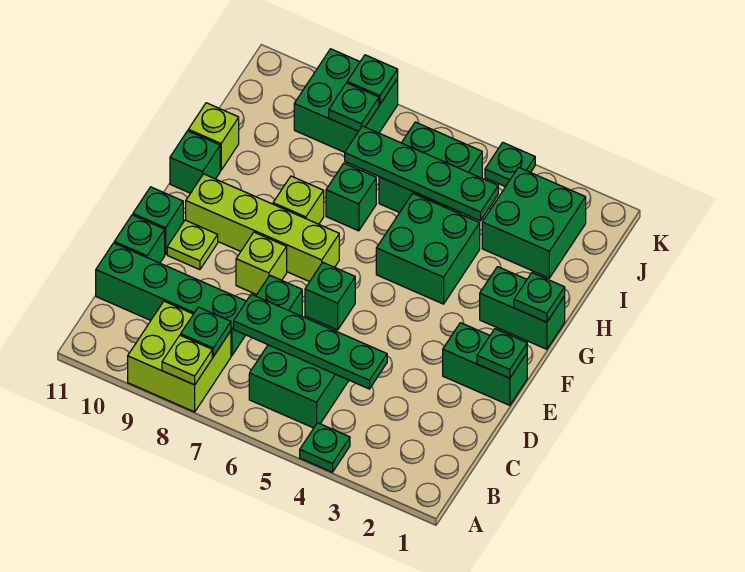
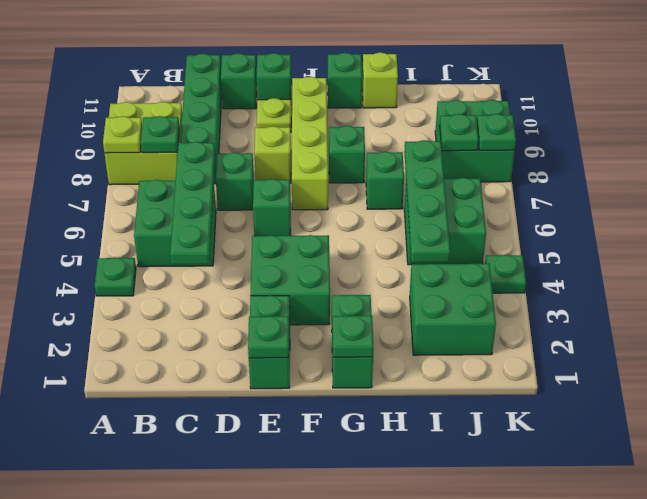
green 2x2 brick [376,193,480,304] -> green 2x2 brick moved to [251,235,330,325]
lime 1x1 brick [273,176,324,224] -> green 1x1 brick [329,126,365,183]

